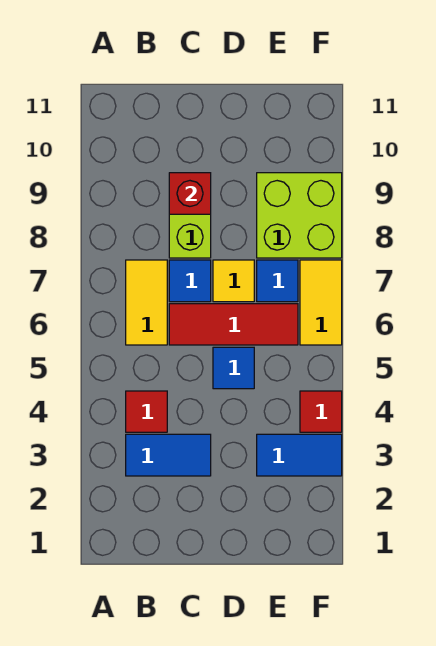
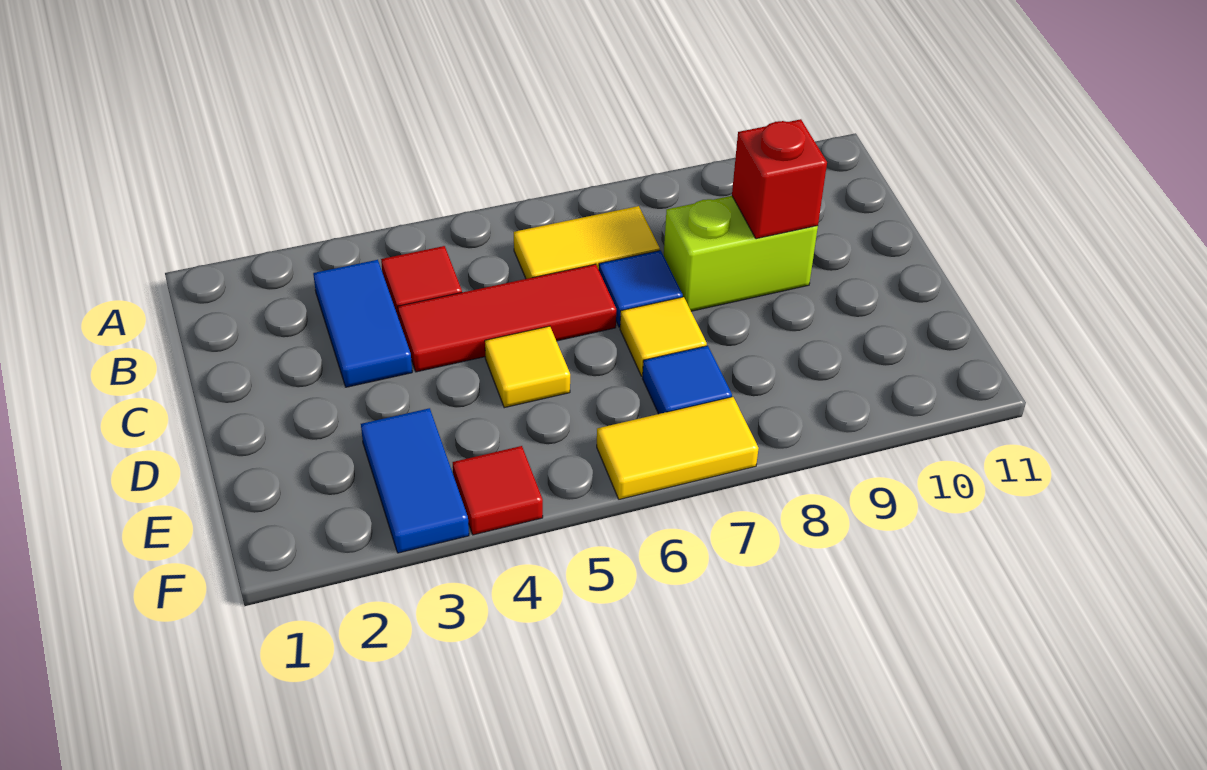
red 1x3 tile [169,304,298,345] -> red 1x3 tile turned to [398,264,616,372]
blue 1x1 tile [213,347,254,389] -> yellow 1x1 tile [485,326,570,408]
lime 2x2 brick [257,173,342,258] -> none

